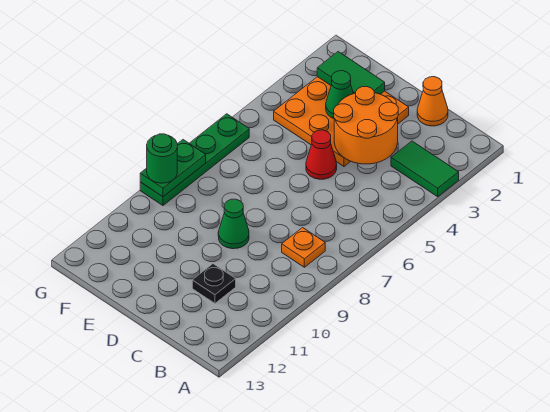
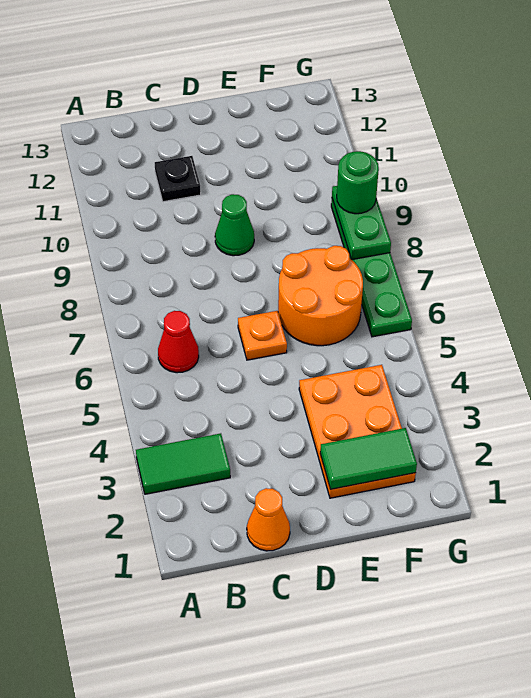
orange 1x1 plate [282,228,325,267] -> orange 1x1 plate moved to [238,311,287,360]
orange 2x2 round brick [334,87,398,164] -> orange 2x2 round brick moved to [278,246,363,346]
orange 3x3 plate [274,77,409,166] -> orange 2x3 plate [299,365,416,498]
red 1x1 cone [306,130,337,179] -> red 1x1 cone moved to [158,311,199,373]
green 1x1 cone [326,71,354,119] -> none

